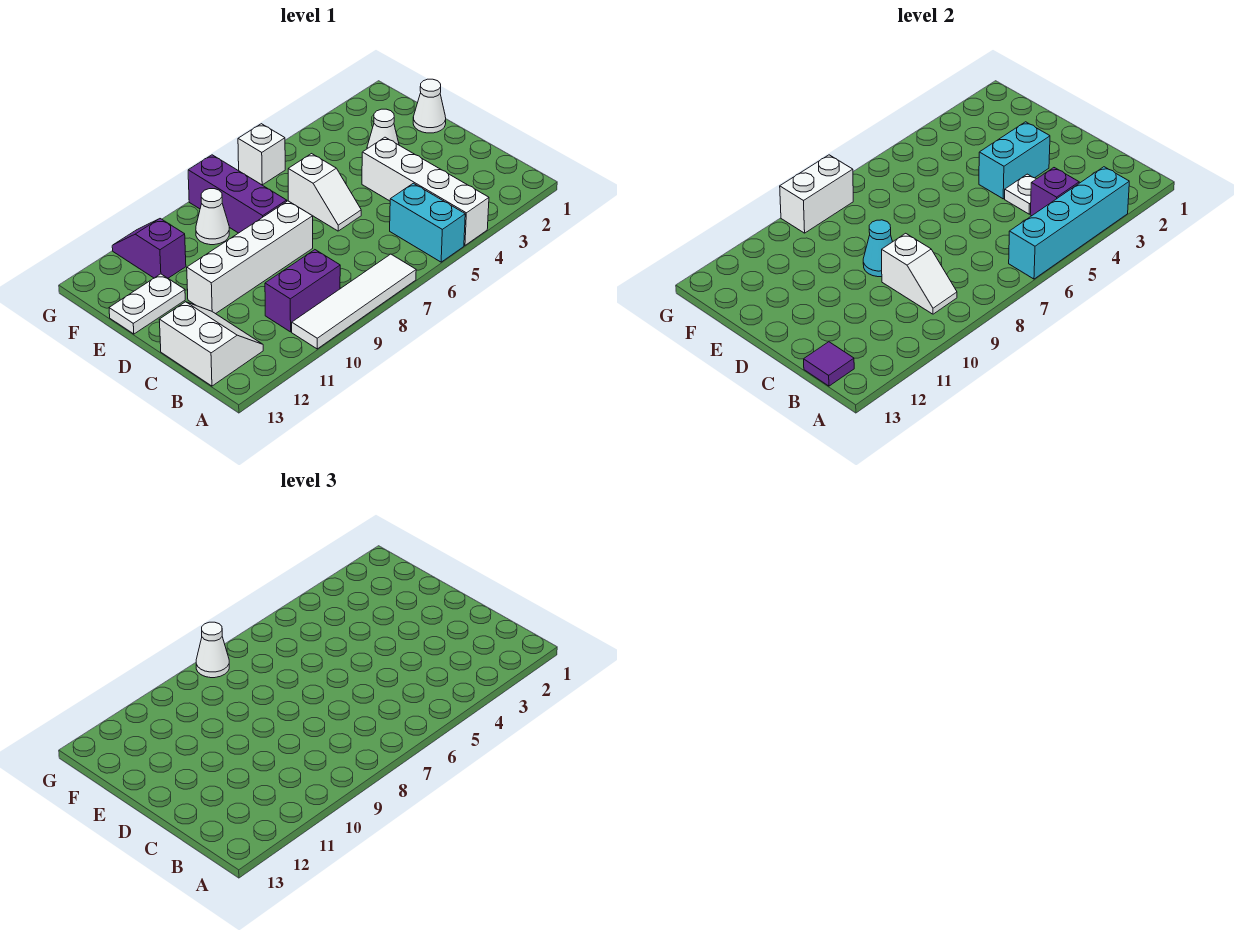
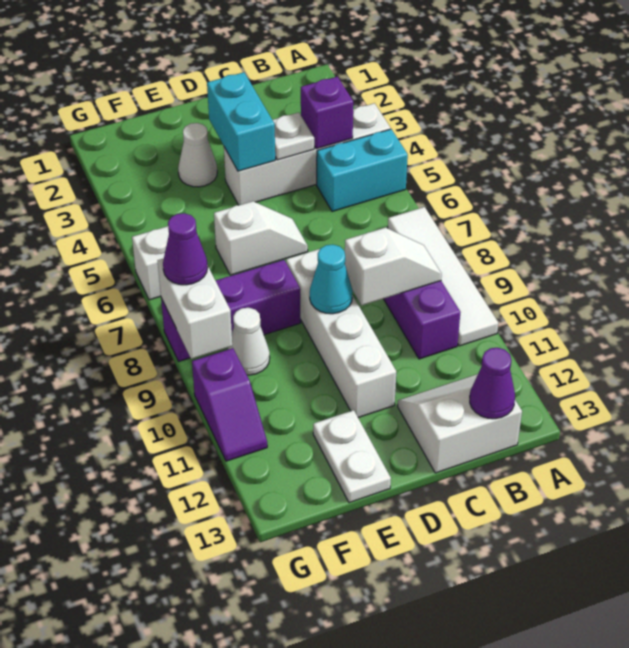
cyan 1x4 brick [1009,167,1129,279] -> none
purple 1x1 tile [804,342,854,386] -> purple 1x1 cone [470,348,515,419]
white 1x1 cone [413,79,446,133] -> none
purple 1x2 slope [112,219,186,278] -> purple 1x2 slope turned to [192,348,267,461]
white 1x1 cone [196,622,229,678] -> purple 1x1 cone [163,213,208,285]

